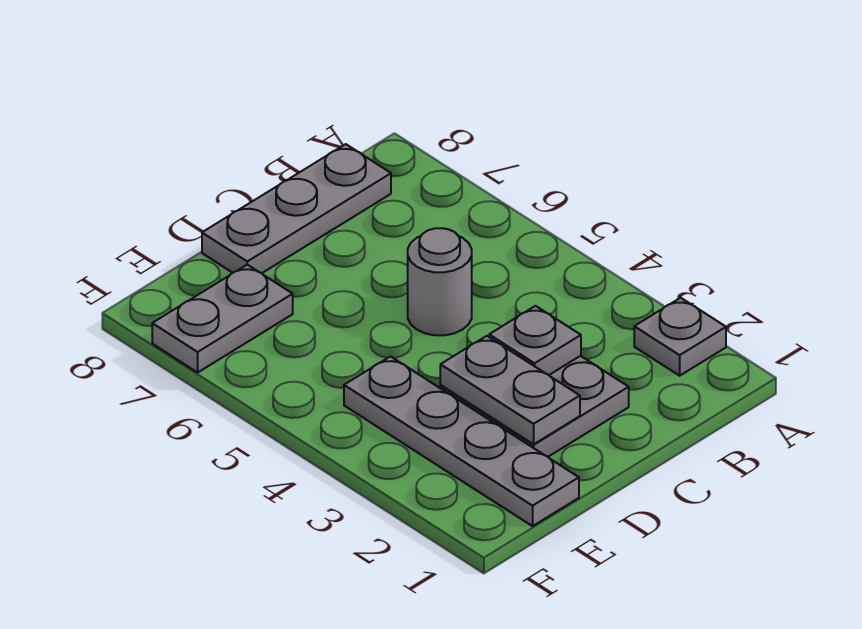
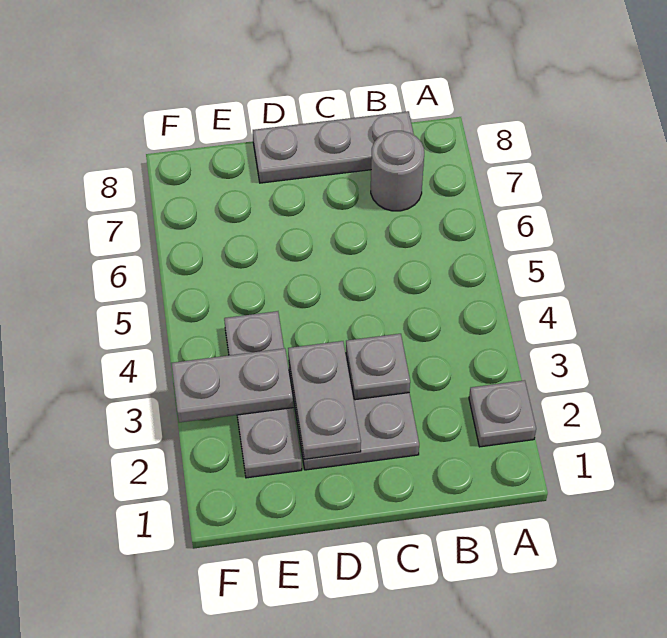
grey 1x1 round brick [408,228,472,335] -> grey 1x1 round brick moved to [371,131,424,211]
grey 1x4 plate [344,357,579,526] -> grey 1x3 plate [224,311,302,478]
grey 1x2 plate [152,265,293,372] -> grey 1x2 plate moved to [171,348,293,422]

